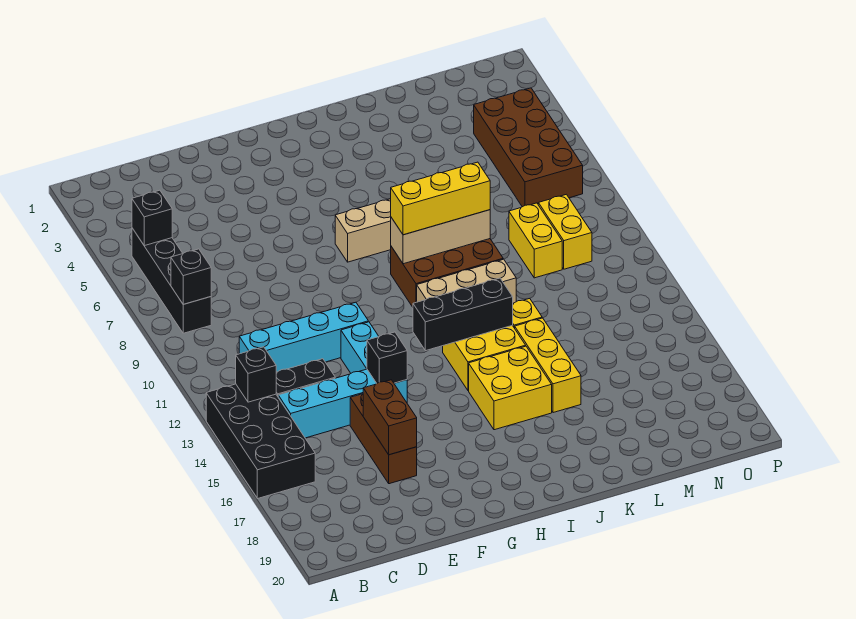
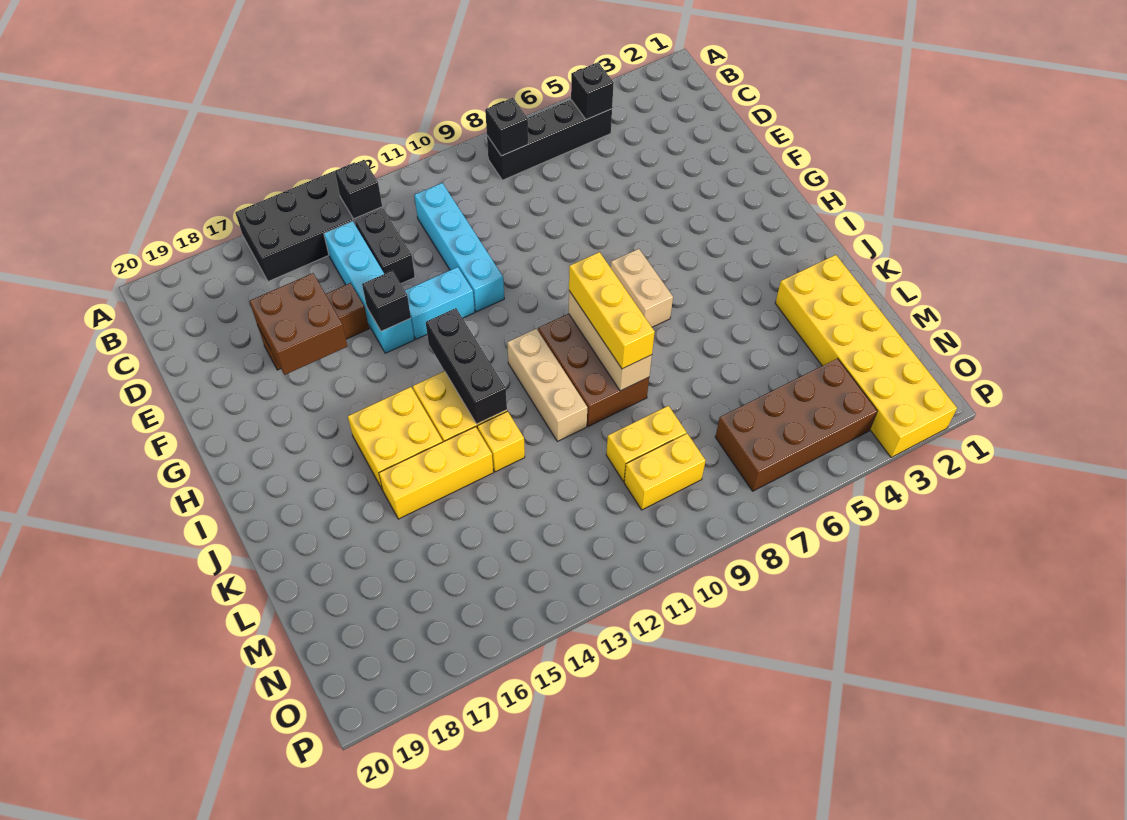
brown 1x2 brick [363,380,417,455] -> brown 2x2 brick [249,273,347,375]
none -> yellow 2x6 brick [775,255,957,457]

